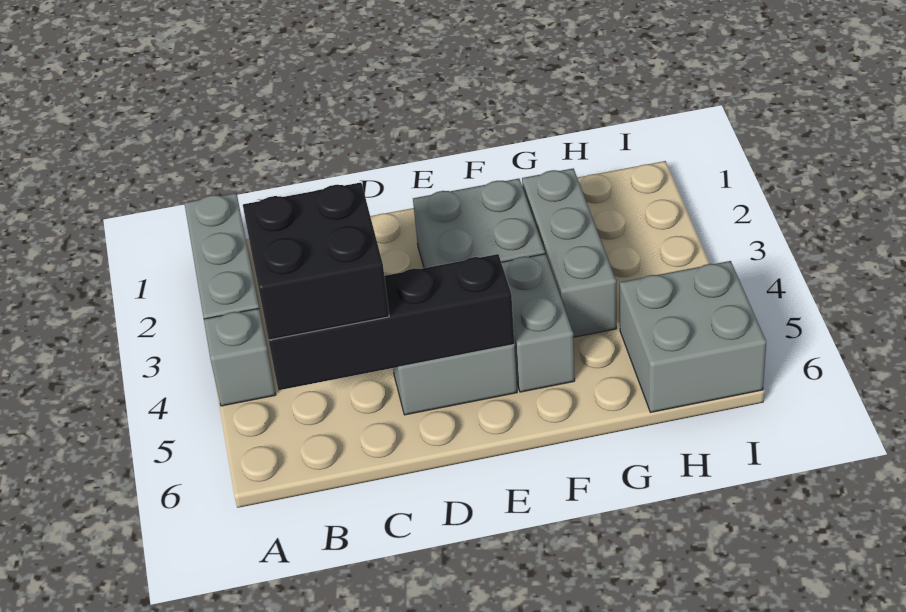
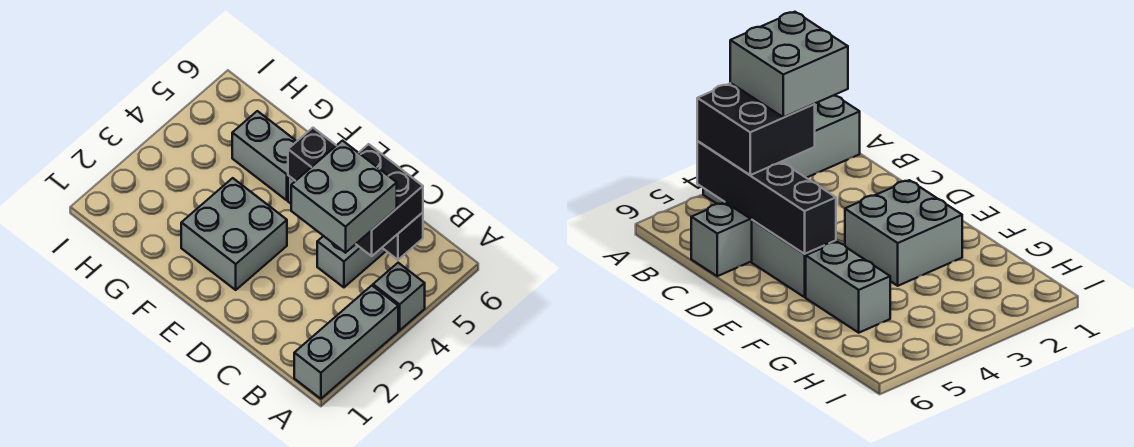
grey 1x2 brick [501,254,575,392] -> grey 1x2 brick turned to [232,111,297,200]
grey 1x3 brick [522,169,616,337] -> grey 1x3 brick moved to [317,236,386,287]
grey 2x2 brick [620,261,766,412] -> grey 2x2 brick moved to [291,141,397,253]

